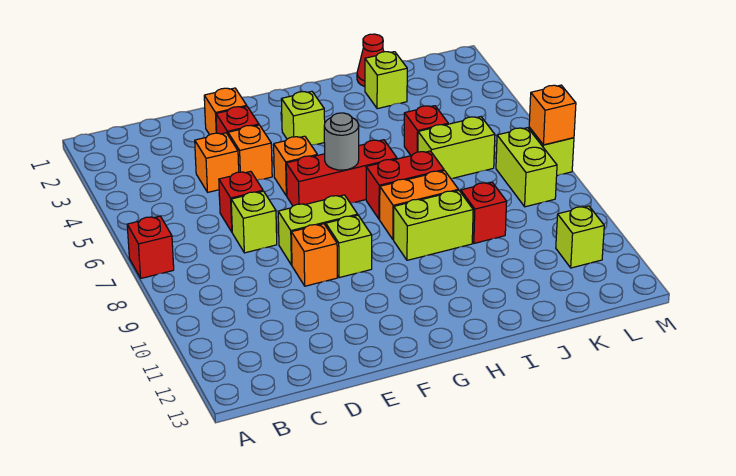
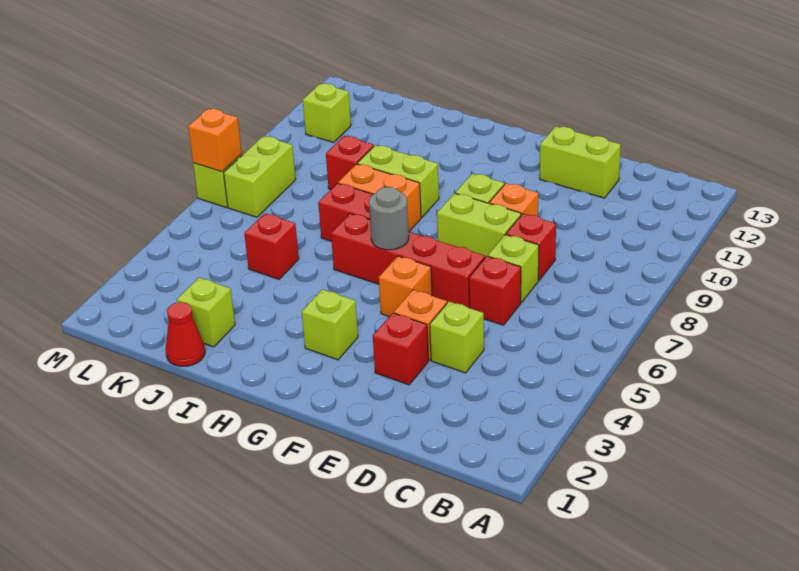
red 1x1 brick [127,216,174,278] -> red 1x1 brick moved to [506,214,556,280]
orange 1x1 brick [195,133,239,192] -> lime 1x1 brick [430,302,484,373]
orange 1x1 brick [204,88,247,135] -> none
red 1x3 brick [286,140,397,206] -> red 1x4 brick [331,213,485,308]
lime 1x2 brick [418,117,495,178] -> lime 1x2 brick moved to [540,126,621,198]

